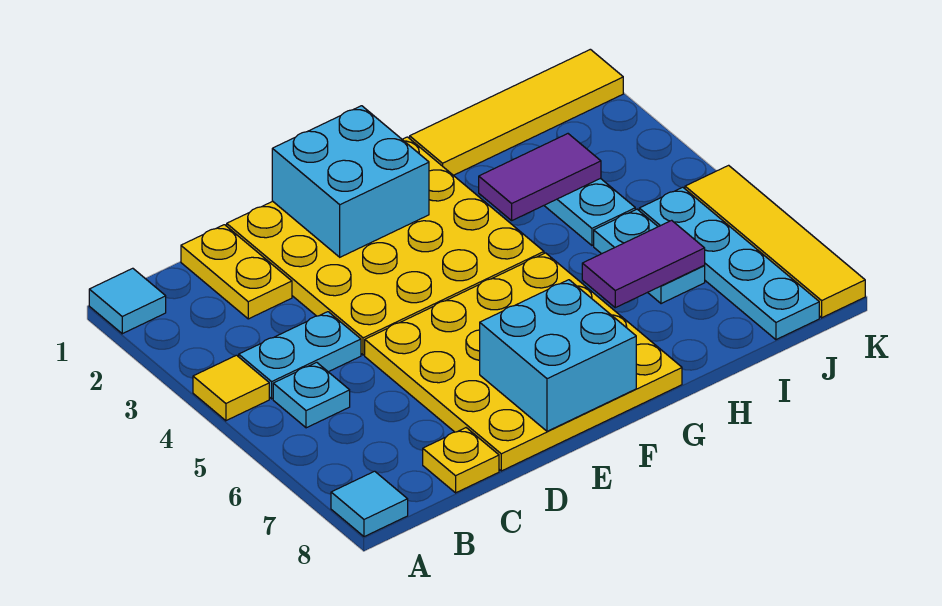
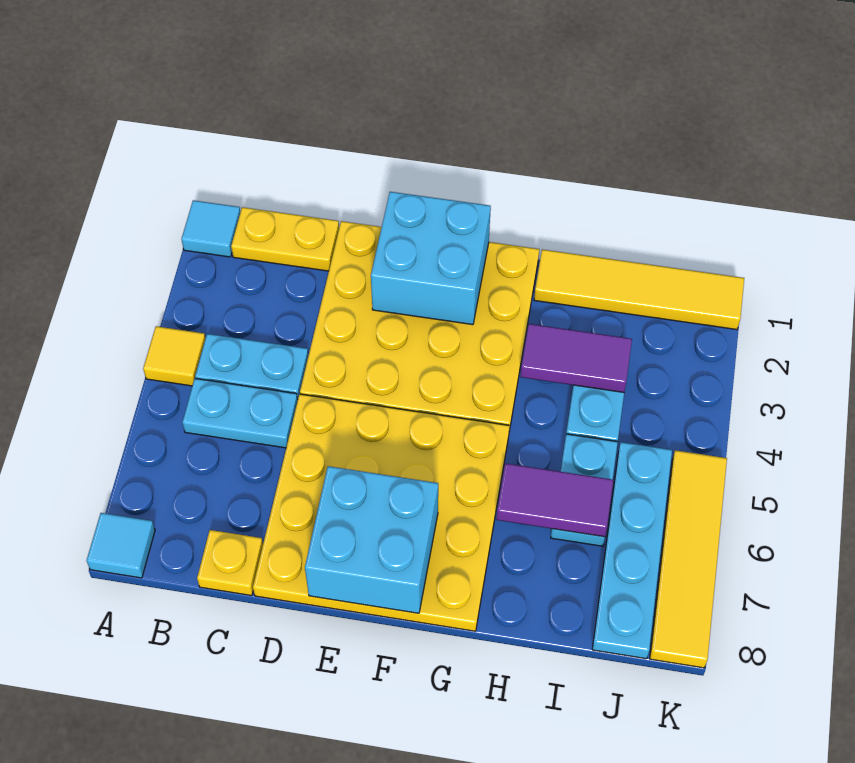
cyan 1x1 plate [273,362,350,428] -> cyan 1x2 plate [182,379,298,448]
yellow 1x2 plate [181,225,292,319] -> yellow 1x2 plate turned to [231,207,339,271]

